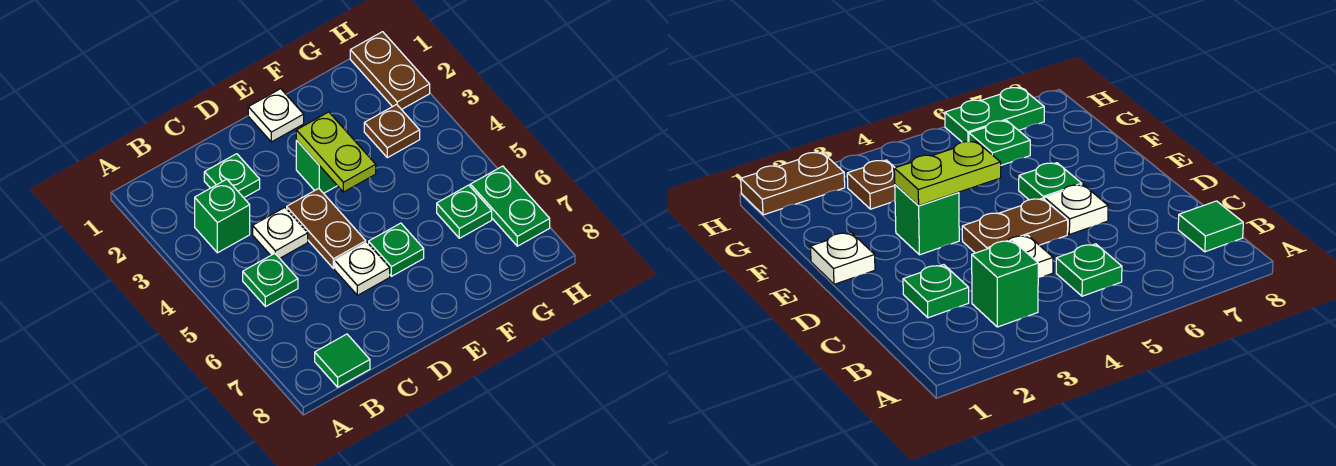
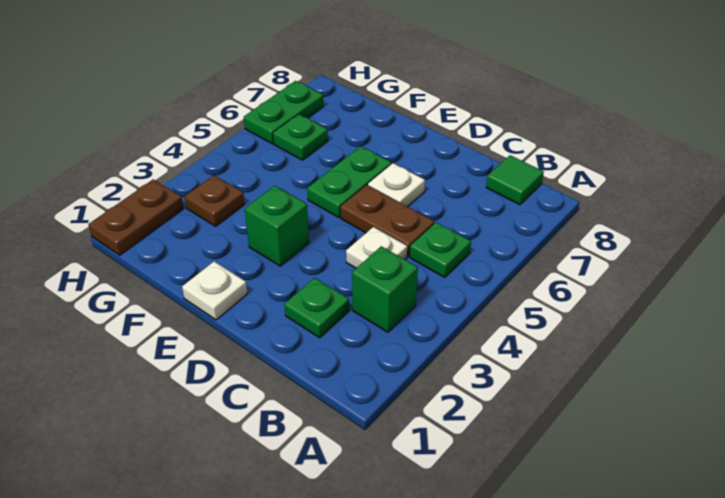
brown 1x2 plate [287,188,366,269] -> brown 1x2 plate turned to [340,185,434,257]
lime 1x2 plate [296,112,376,192] -> none
green 1x1 plate [369,223,424,276] -> green 1x2 plate [307,146,391,218]

